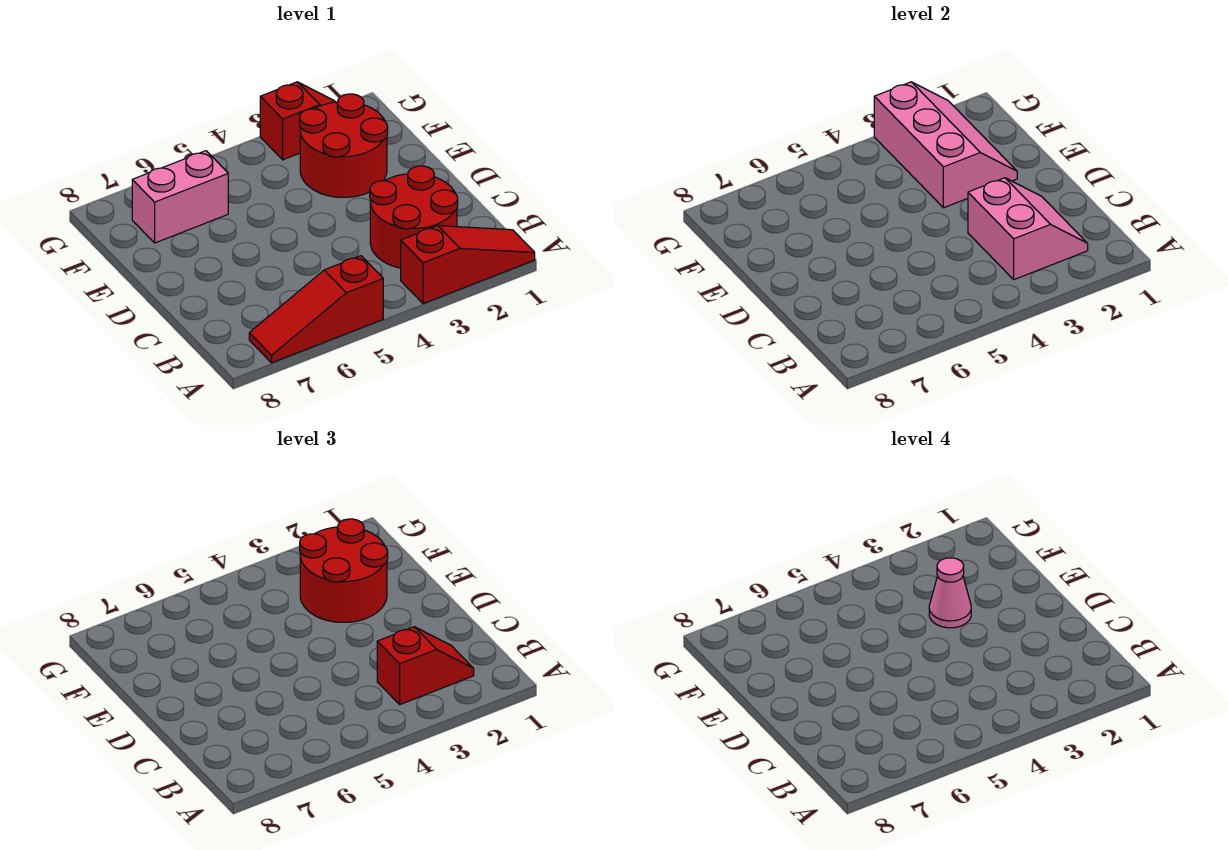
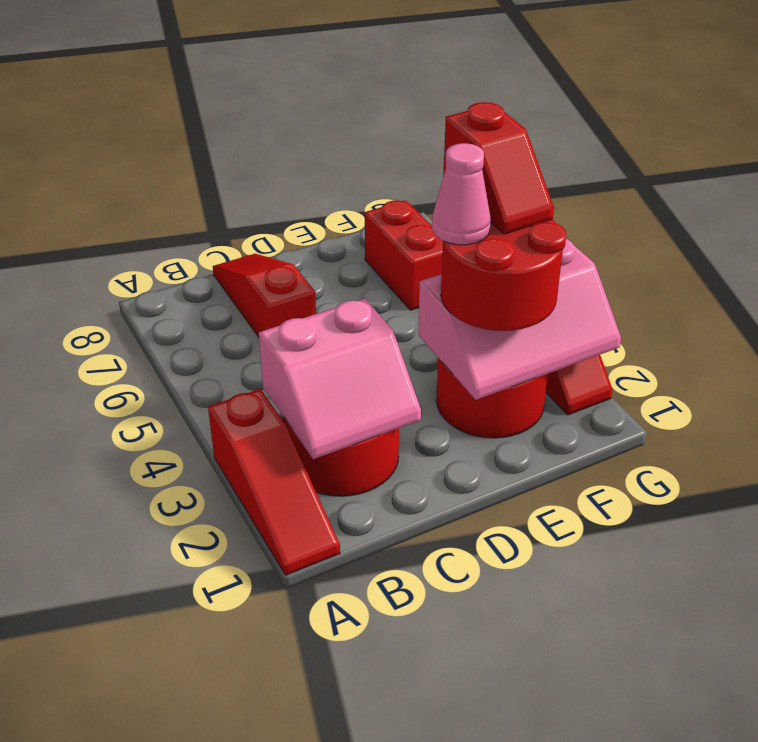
red 1x3 slope [249,256,383,363] -> red 1x3 slope moved to [213,254,316,337]
red 1x2 slope [377,627,474,704] -> red 1x2 slope moved to [443,102,554,234]
pink 1x2 brick [132,151,228,243] -> red 1x2 brick [365,200,443,310]

